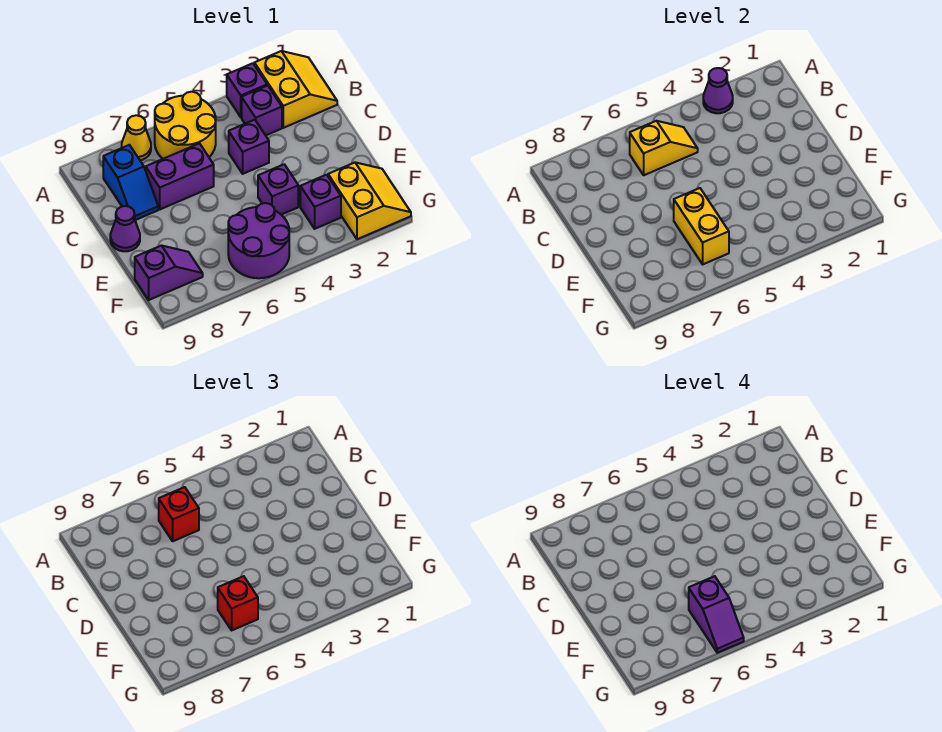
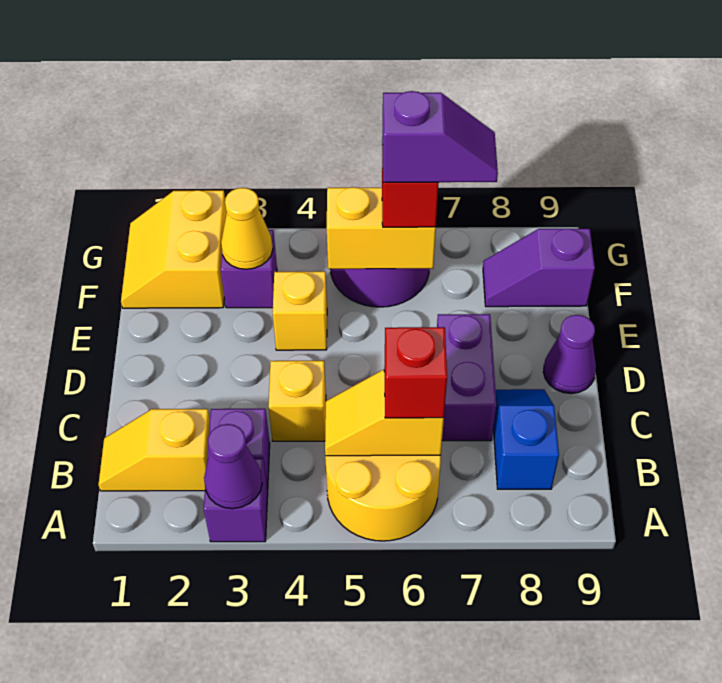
yellow 2x2 slope [254,51,337,128] -> yellow 1x2 slope [98,409,210,491]
yellow 1x1 cone [122,115,151,160] -> yellow 1x1 cone moved to [221,188,273,269]
purple 1x1 brick [229,120,269,174] -> yellow 1x1 brick [269,361,326,441]
purple 1x2 brick [146,143,214,209] -> purple 1x2 brick turned to [437,314,496,441]
purple 1x1 brick [258,164,298,215] -> yellow 1x1 brick [273,271,327,350]
yellow 1x2 brick [674,188,729,264] -> yellow 1x2 brick turned to [327,187,436,269]
purple 1x2 slope [689,576,744,653] -> purple 1x2 slope turned to [382,91,498,183]

